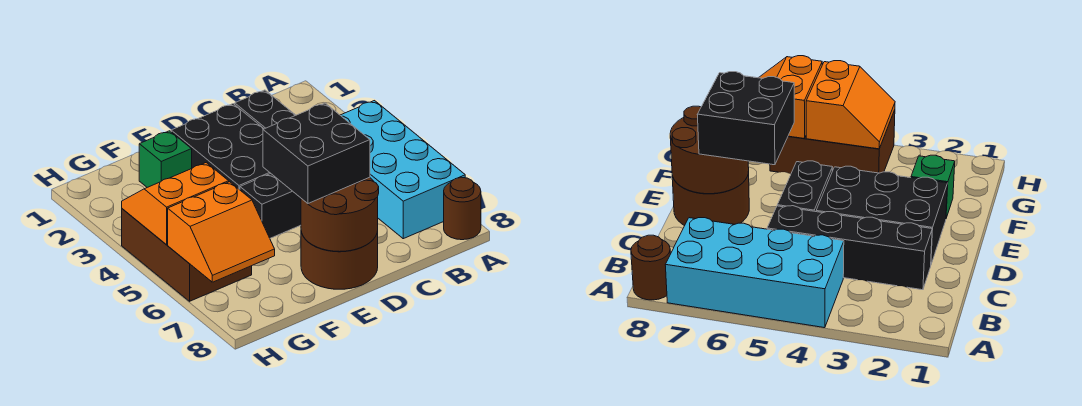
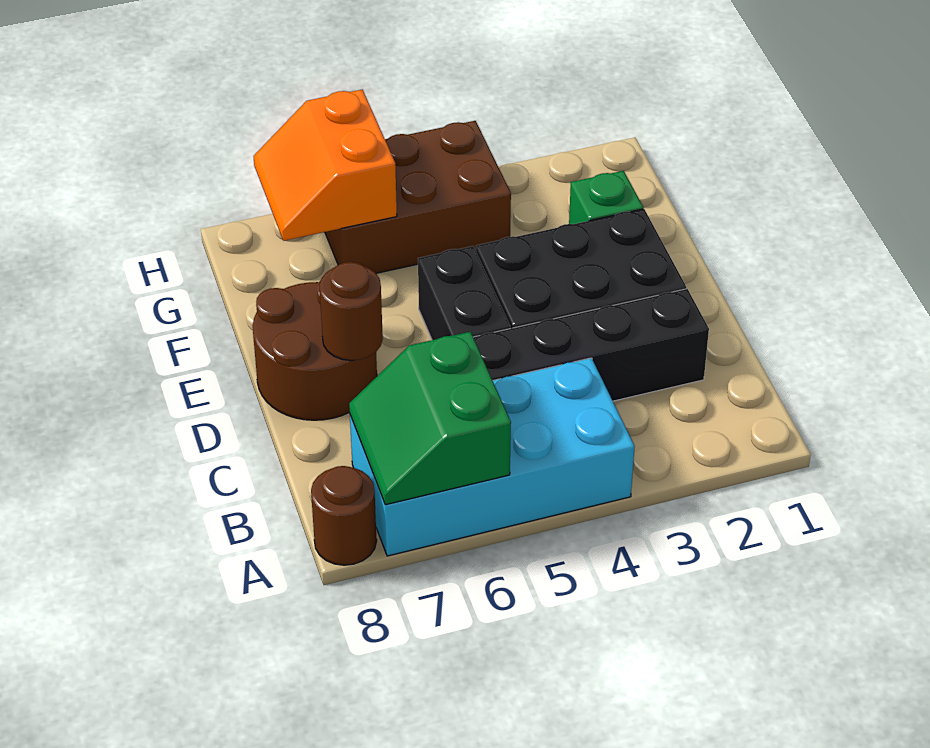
none -> green 2x2 slope [349,332,511,505]
black 2x2 brick [263,103,370,204] -> none
brown 2x2 round brick [301,177,379,252] -> brown 1x1 round brick [319,262,383,361]
orange 2x2 slope [122,163,229,244] -> none

